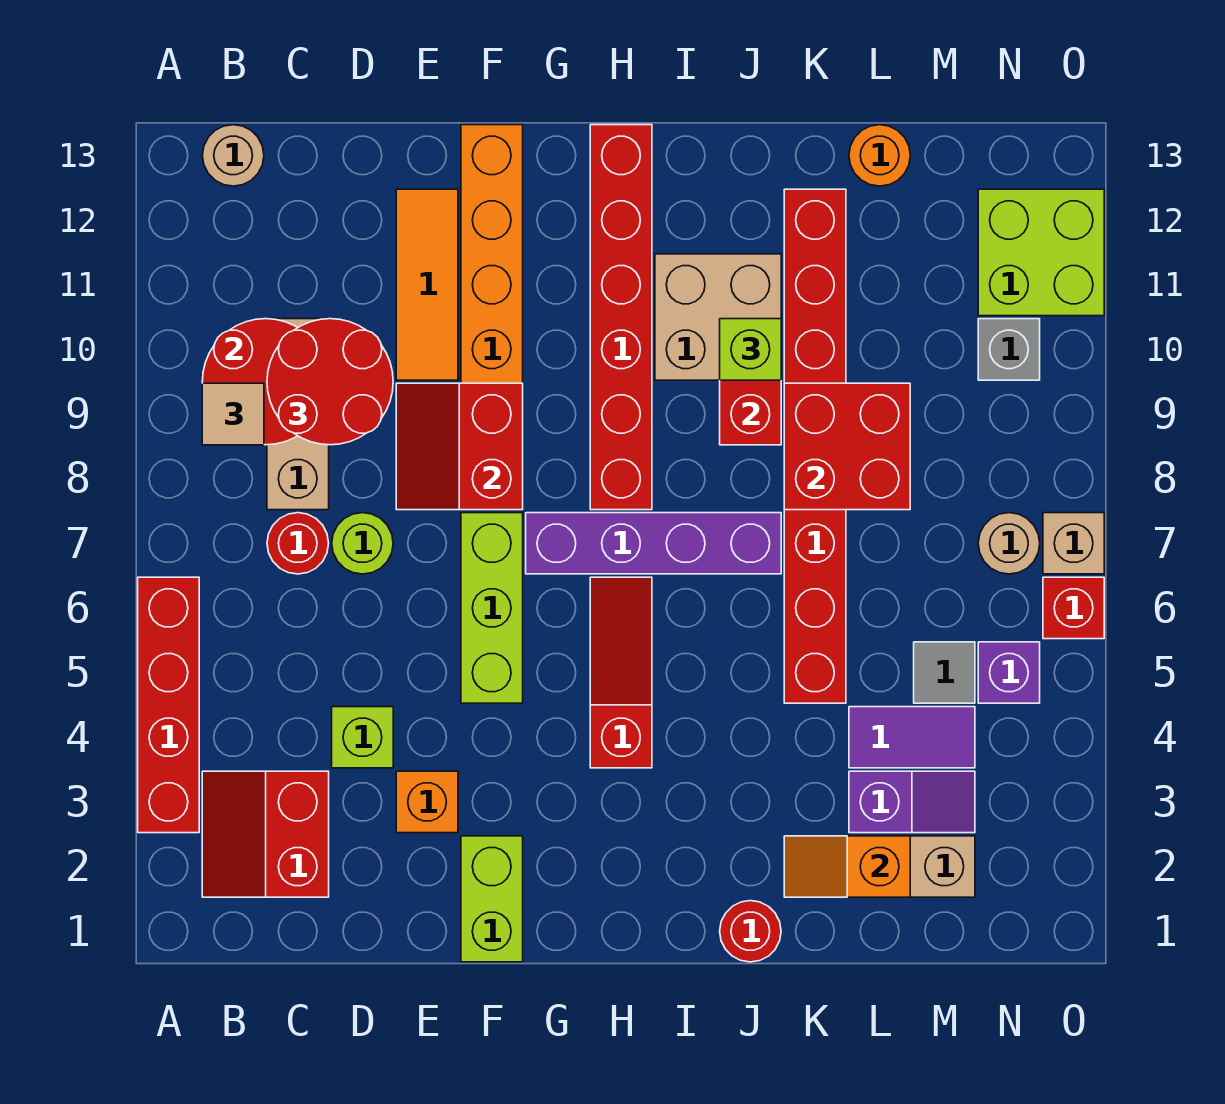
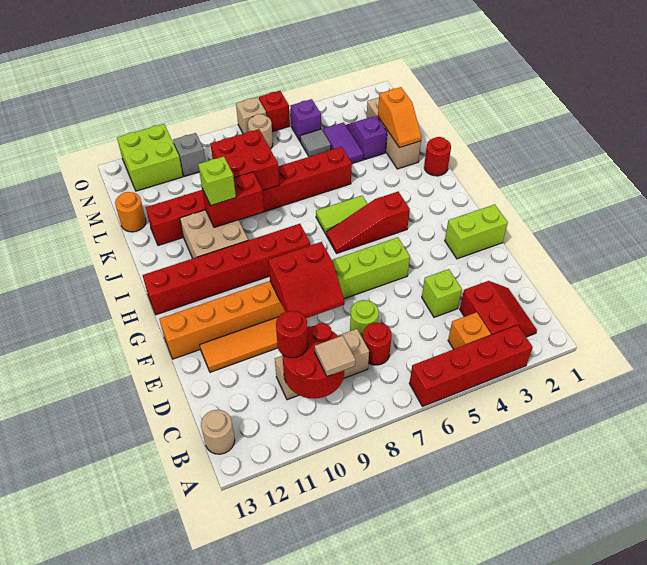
red 2x2 slope [202,771,329,897] -> red 2x2 slope turned to [460,281,537,337]
red 2x2 round brick [267,319,393,445] -> red 1x1 round brick [276,311,308,358]
orange 1x1 brick [396,771,458,833] -> orange 1x1 brick moved to [448,312,491,349]
purple 1x4 brick [526,513,781,574] -> none
none -> lime 1x2 tile [316,196,367,234]

